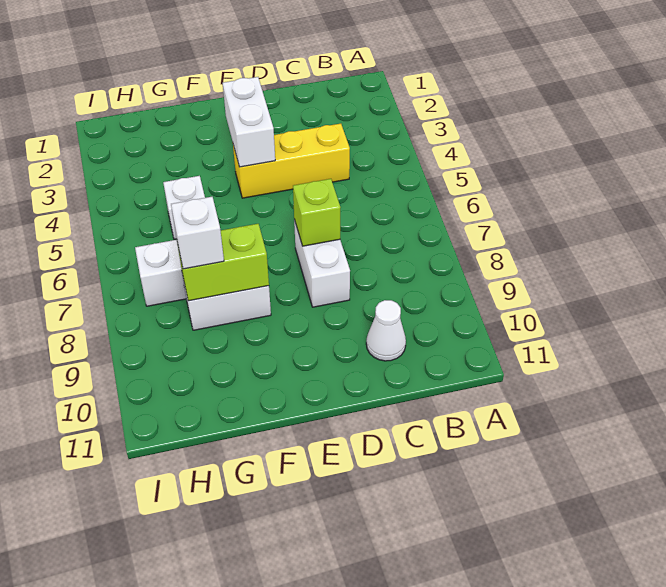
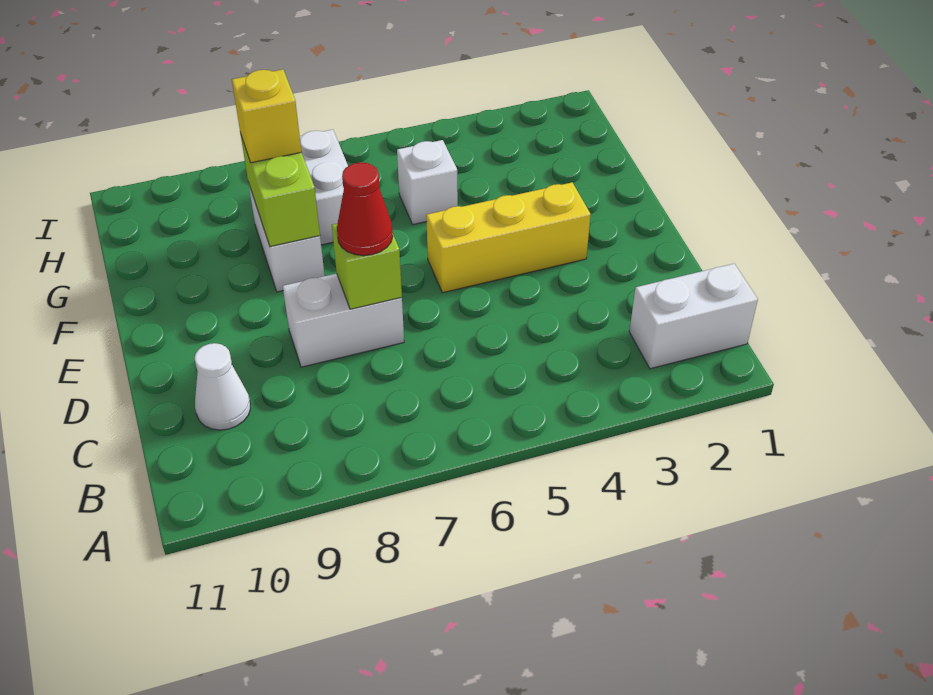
yellow 1x3 brick [233,124,350,198] -> yellow 1x3 brick turned to [426,182,591,293]
none -> red 1x1 cone [337,162,393,256]
white 1x2 brick [223,77,275,167] -> white 1x2 brick moved to [629,264,758,369]
white 1x1 brick [171,197,224,269] -> yellow 1x1 brick [232,69,301,163]

